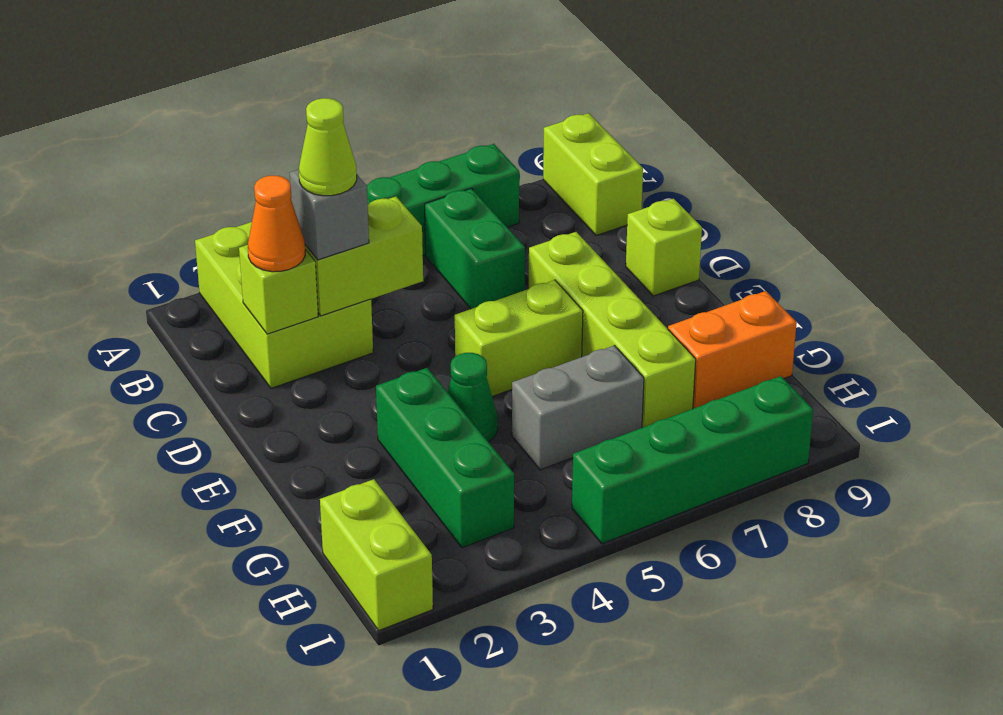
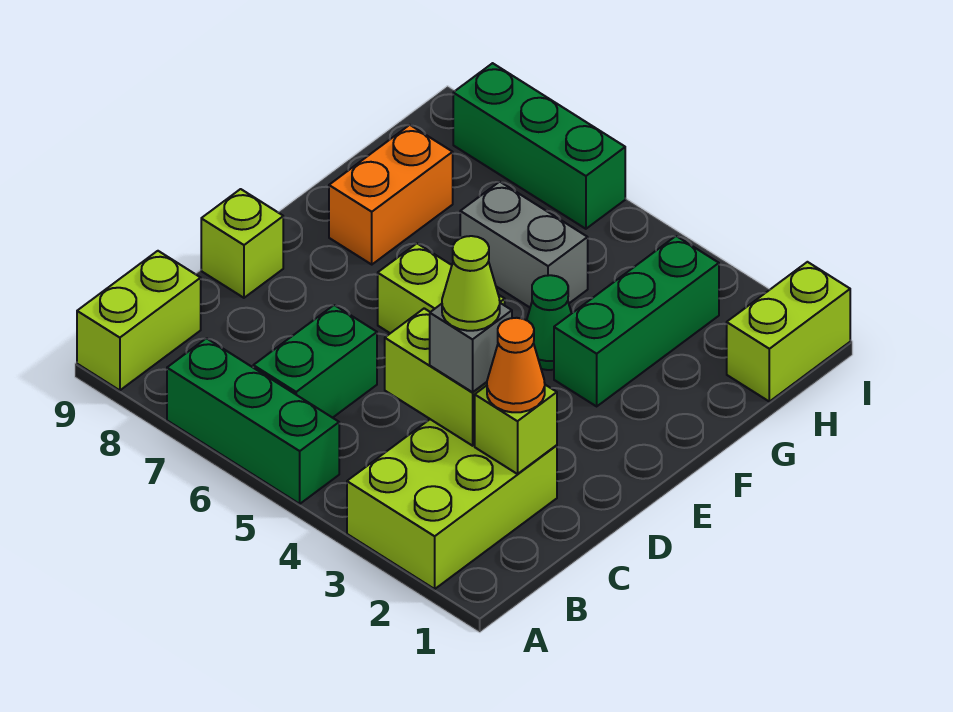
lime 1x4 brick [529,232,696,428] -> none
orange 1x2 brick [668,291,797,409] -> orange 1x2 brick turned to [329,125,453,264]
green 1x4 brick [572,376,813,544] -> green 1x3 brick [453,63,625,229]

